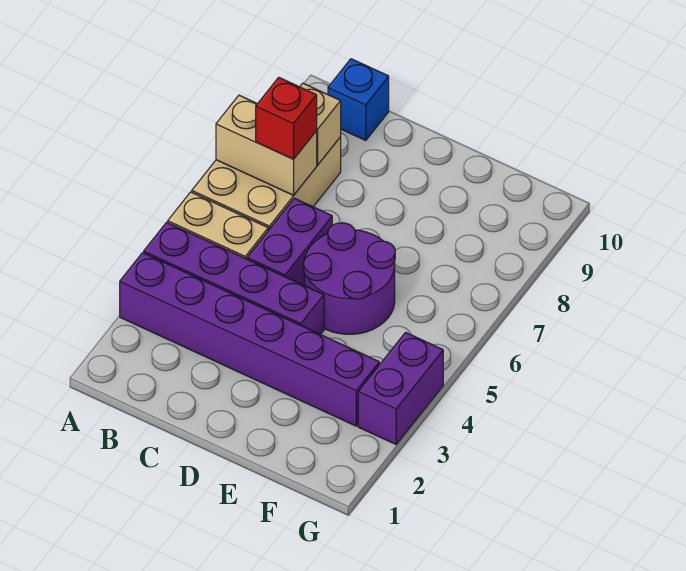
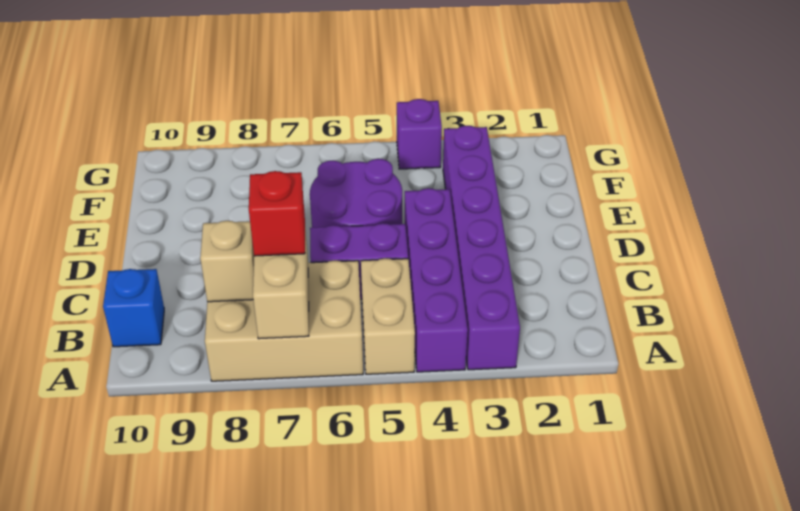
purple 1x2 brick [358,332,443,444] -> purple 1x1 brick [397,99,442,169]

